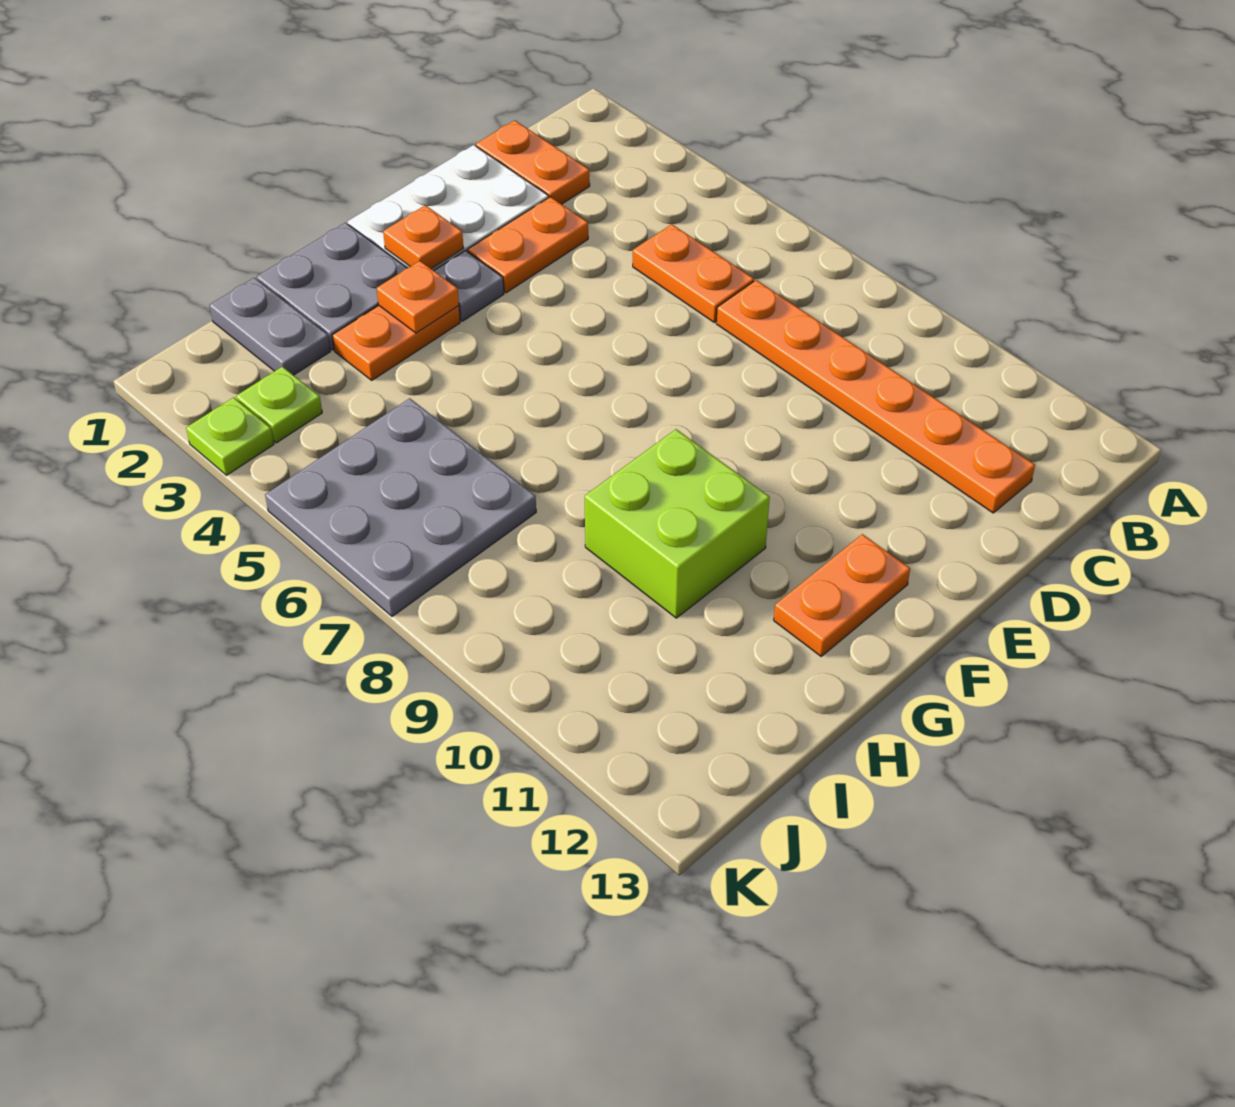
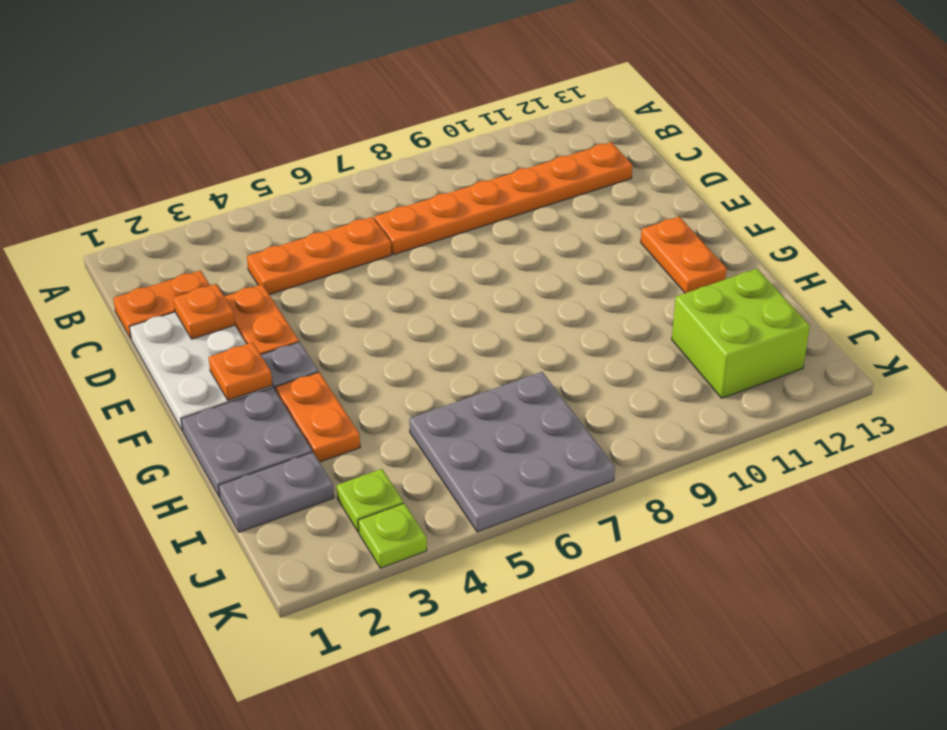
orange 1x2 plate [633,224,754,322] -> orange 1x3 plate [247,217,391,295]
orange 1x1 plate [376,261,459,333] -> orange 1x1 plate moved to [173,284,235,339]
lime 2x2 brick [585,429,770,618] -> lime 2x2 brick moved to [672,269,810,398]

